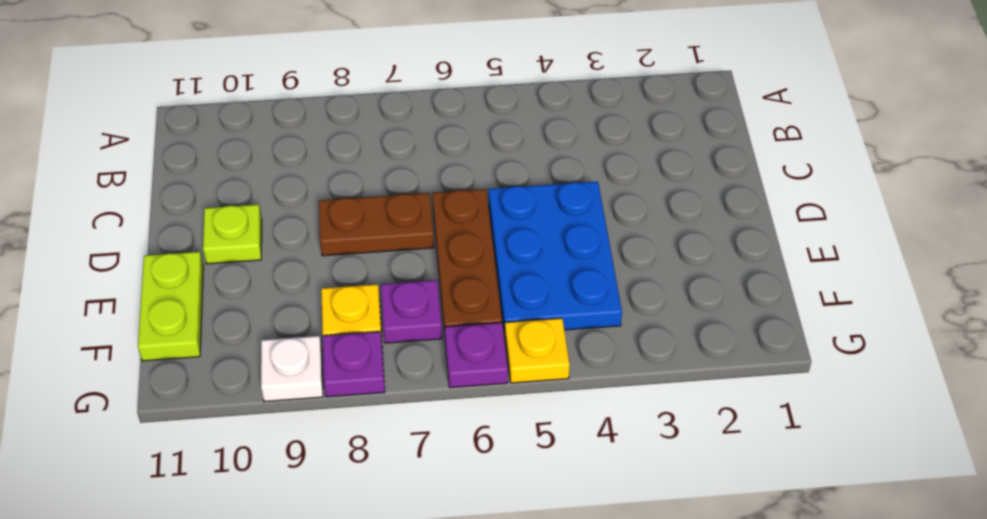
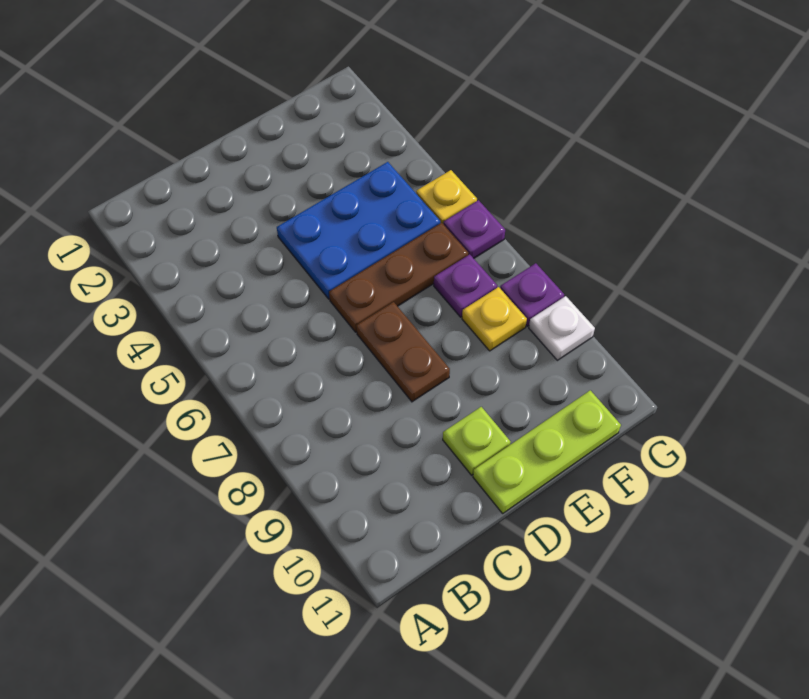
lime 1x2 plate [138,252,203,361] -> lime 1x3 plate [473,390,621,513]

